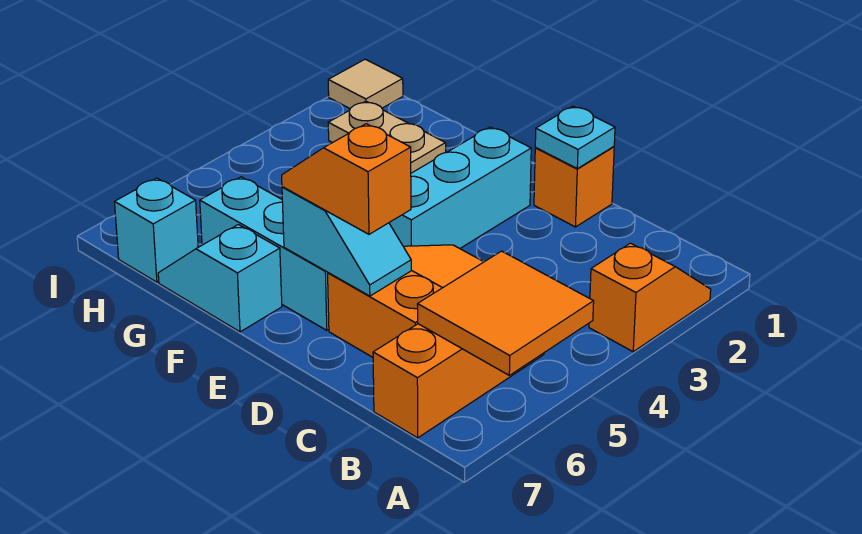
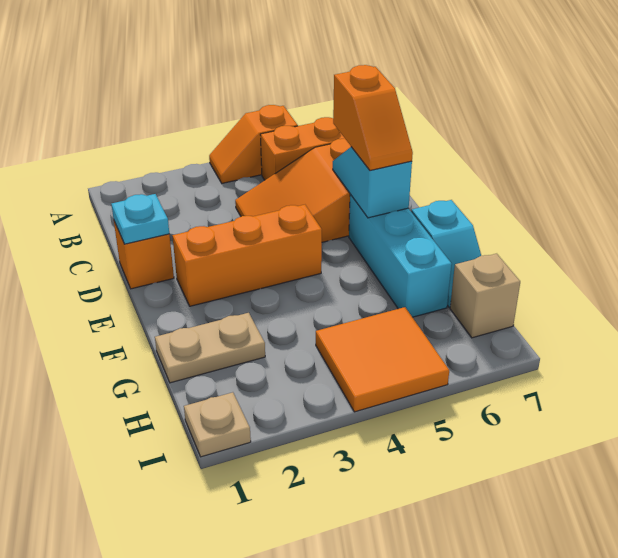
orange 1x2 slope [589,243,711,352] -> orange 1x2 slope moved to [209,105,298,183]
orange 2x2 tile [417,251,594,375] -> orange 2x2 tile moved to [316,307,449,412]
cyan 1x3 brick [389,127,531,248] -> orange 1x3 brick [172,205,322,306]
tan 1x2 plate [328,101,446,173] -> tan 1x2 plate turned to [155,313,265,383]
cyan 1x1 brick [115,178,198,282] -> tan 1x1 brick [450,254,520,338]
tan 1x1 tile [328,59,403,109] -> tan 1x1 plate [184,392,251,457]

